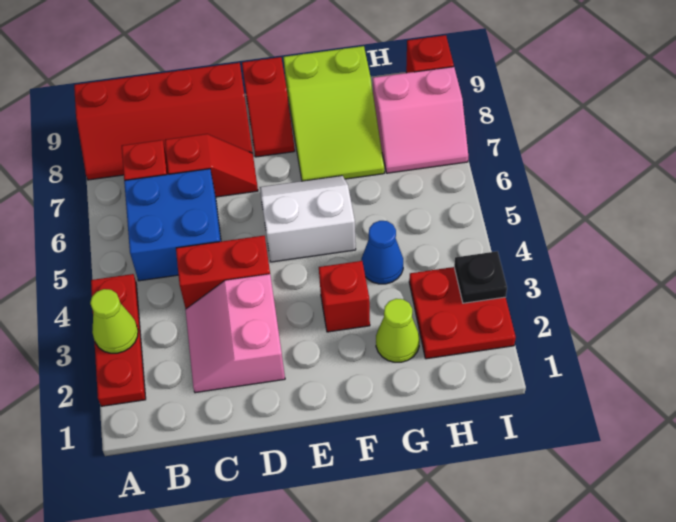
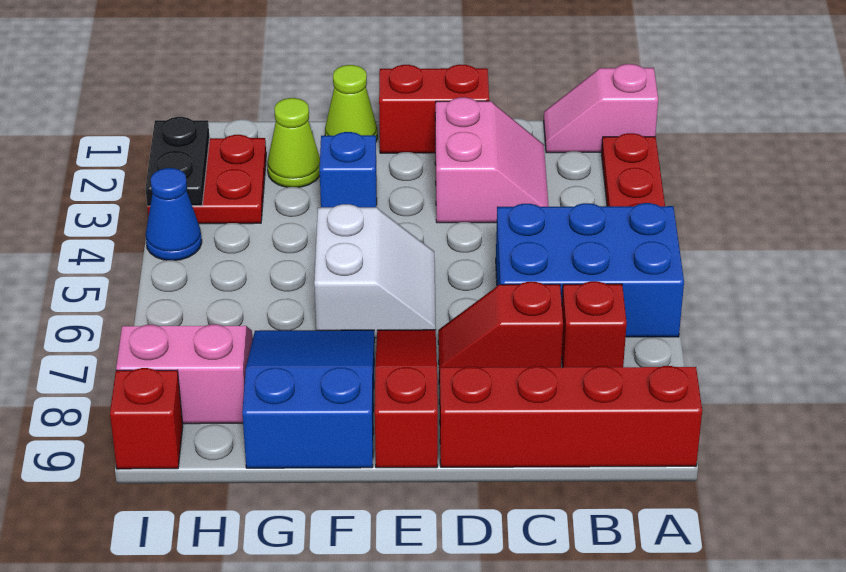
none -> pink 1x2 slope [544,64,658,153]
lime 1x1 cone [90,289,138,353] -> lime 1x1 cone moved to [325,65,377,141]
blue 2x2 brick [124,169,221,281] -> blue 2x3 brick [496,203,684,337]
red 1x2 brick [176,236,270,309] -> red 1x2 brick moved to [379,65,489,153]
white 2x2 slope [260,176,356,262] -> white 2x2 slope turned to [314,204,436,338]
red 1x2 slope [242,57,295,157] -> red 1x3 slope [375,330,438,468]
red 1x1 brick [319,261,370,332] -> blue 1x1 brick [320,132,377,207]
lime 2x3 slope [283,46,384,181] -> blue 2x3 slope [242,330,375,468]
blue 1x1 cone [361,221,403,284] -> blue 1x1 cone moved to [146,168,202,260]
black 1x1 plate [454,251,507,303] -> black 1x2 plate [146,117,210,206]

